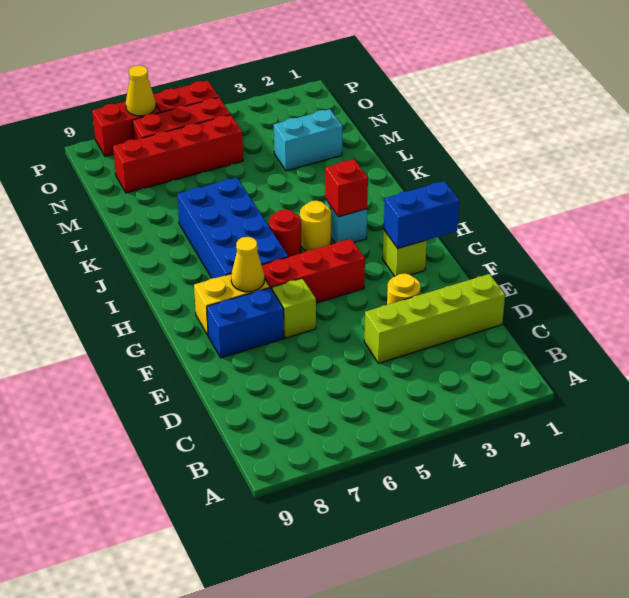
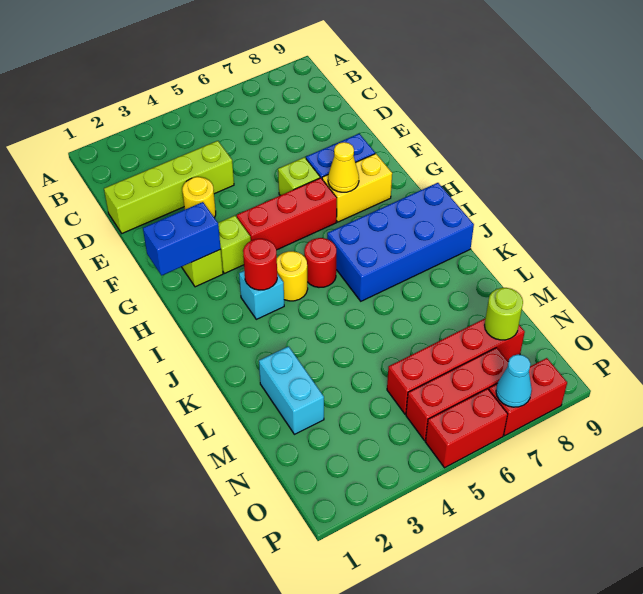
none -> lime 1x1 brick [218,216,251,273]
blue 2x4 brick [177,178,288,278] -> blue 2x4 brick turned to [327,183,474,301]
red 1x1 brick [325,159,368,217] -> red 1x1 round brick [243,239,277,290]
cyan 1x2 brick [274,109,343,171] -> cyan 1x2 brick turned to [259,346,324,434]
none -> lime 1x1 round brick [485,288,523,340]
yellow 1x1 cone [126,65,156,116] -> cyan 1x1 cone [496,354,532,407]

